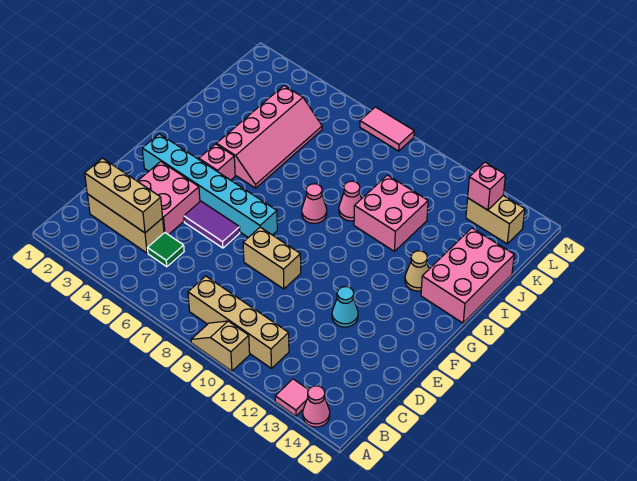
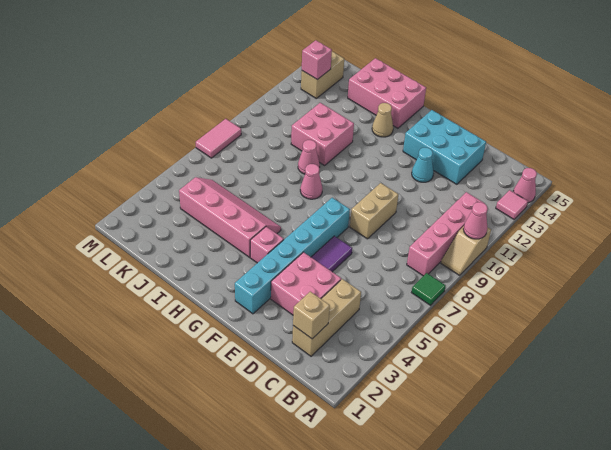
none -> pink 1x1 cone [463,202,488,239]
tan 1x4 brick [188,276,289,368] -> pink 1x4 brick [407,192,484,276]
tan 1x3 brick [85,158,163,233] -> tan 1x1 brick [293,291,330,339]
green 1x1 tile [148,233,184,267] -> green 1x1 tile moved to [412,273,446,305]
none -> cyan 2x3 brick [403,110,486,184]

